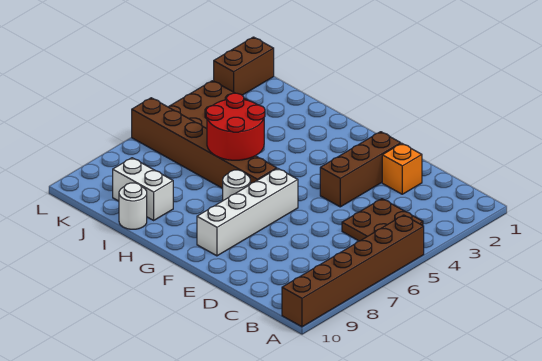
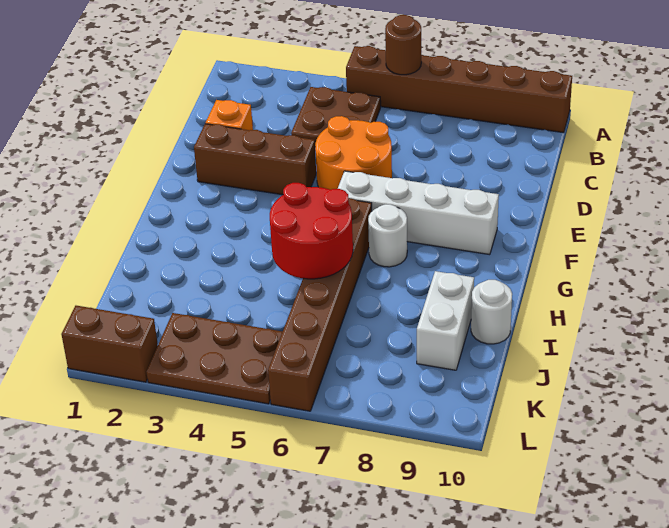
none -> brown 1x1 round brick [385,15,421,75]
none -> orange 2x2 round brick [315,116,392,190]

